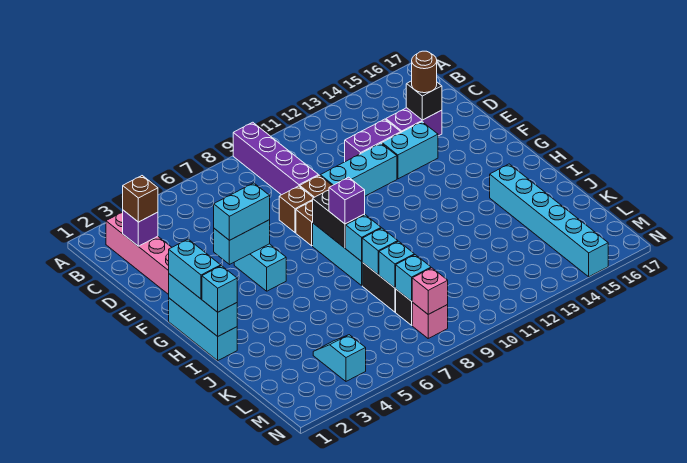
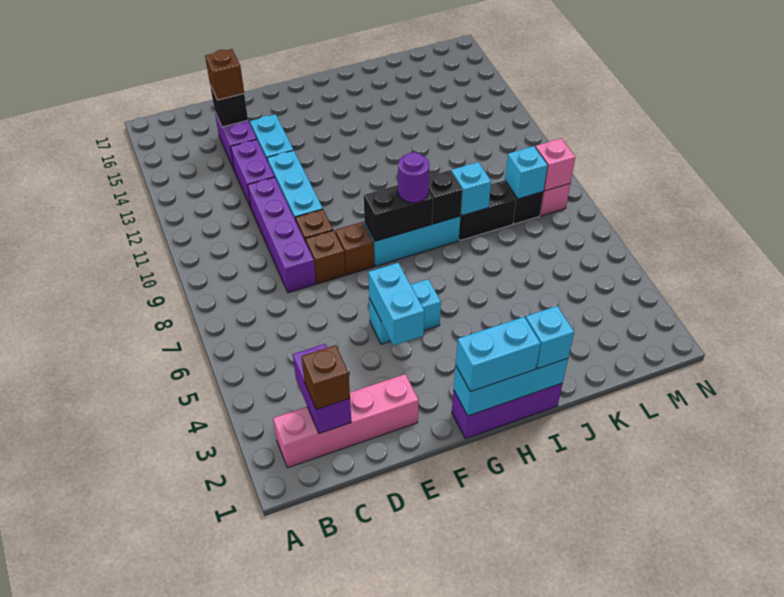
purple 1x4 brick [233,122,319,195] -> purple 1x4 brick turned to [248,177,316,293]
purple 1x1 brick [123,210,158,246] -> purple 1x2 brick [293,344,351,434]
brown 1x1 round brick [412,51,437,93] -> brown 1x1 brick [205,49,244,100]
cyan 1x2 brick [214,183,270,240] -> none
cyan 1x3 brick [169,298,237,361] -> purple 1x3 brick [452,383,563,439]
purple 1x1 brick [329,177,365,224] -> purple 1x1 round brick [398,152,429,203]
cyan 1x1 brick [346,215,381,261] -> black 1x1 brick [428,170,462,224]
cyan 1x6 brick [490,164,608,277] -> none
cyan 1x1 brick [379,241,414,288] -> none
cyan 1x2 slope [313,335,366,381] -> none

